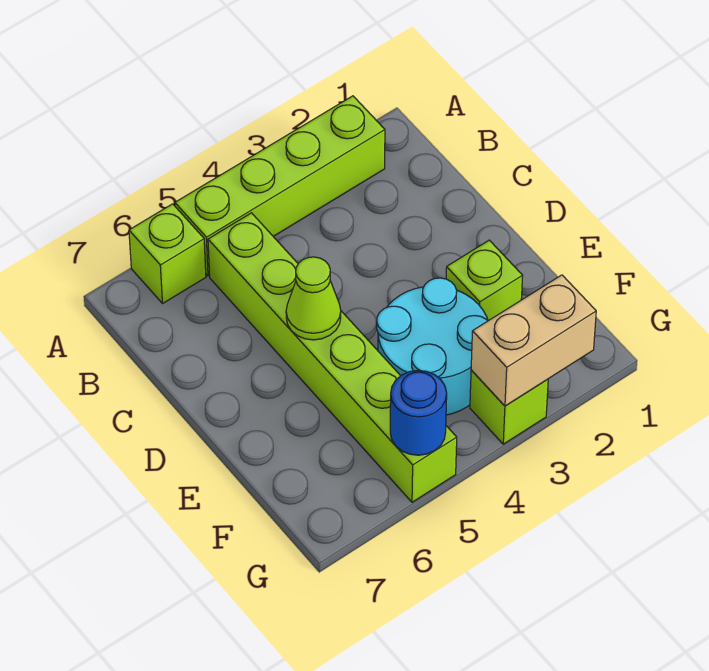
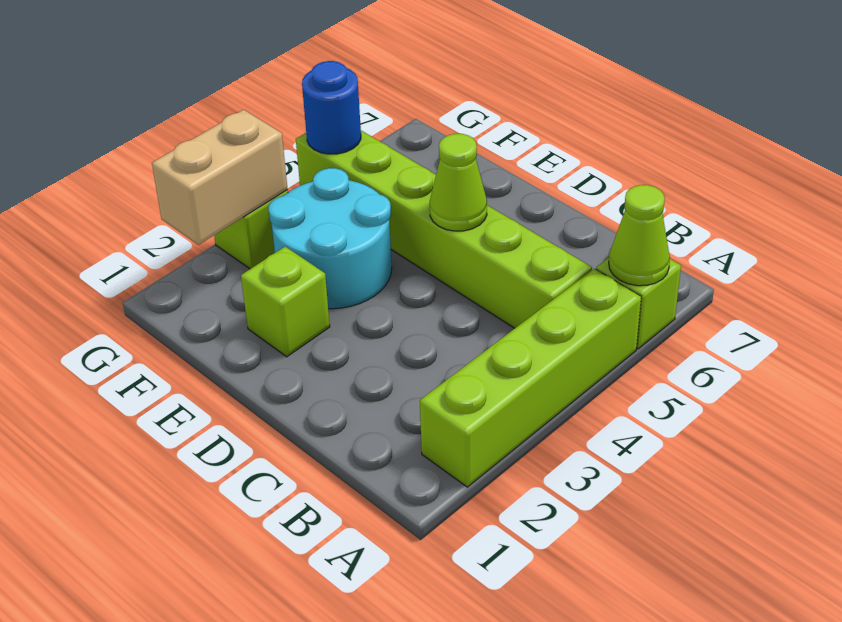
none -> lime 1x1 cone [609,185,670,286]

